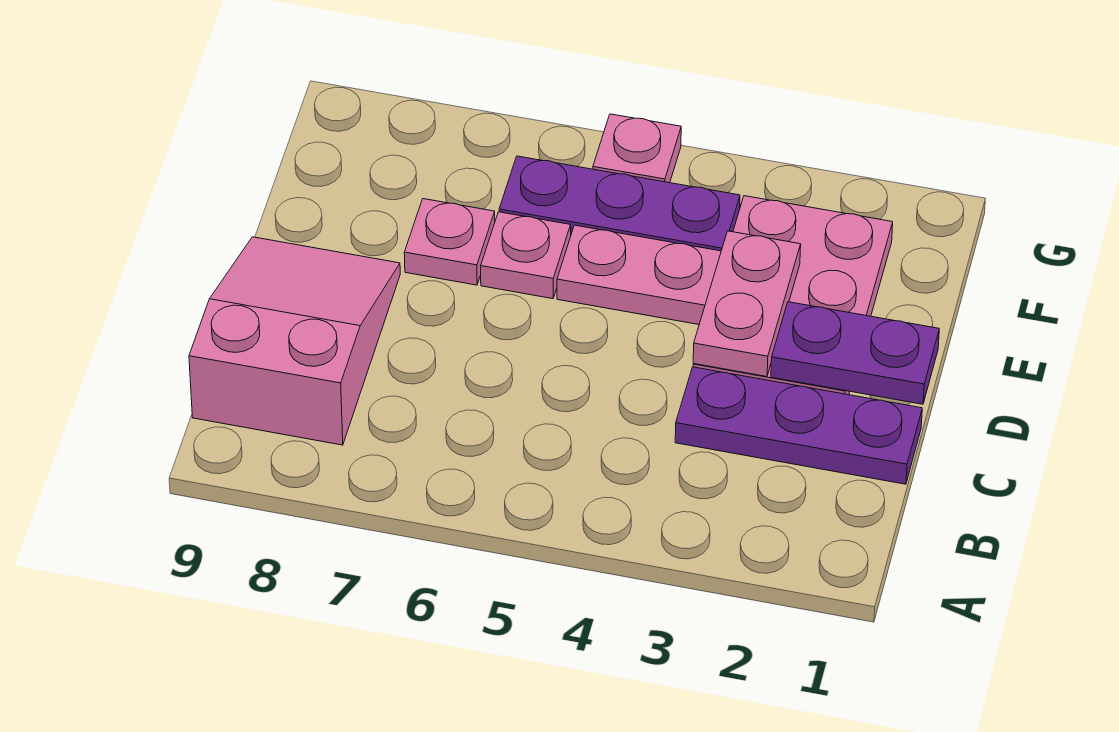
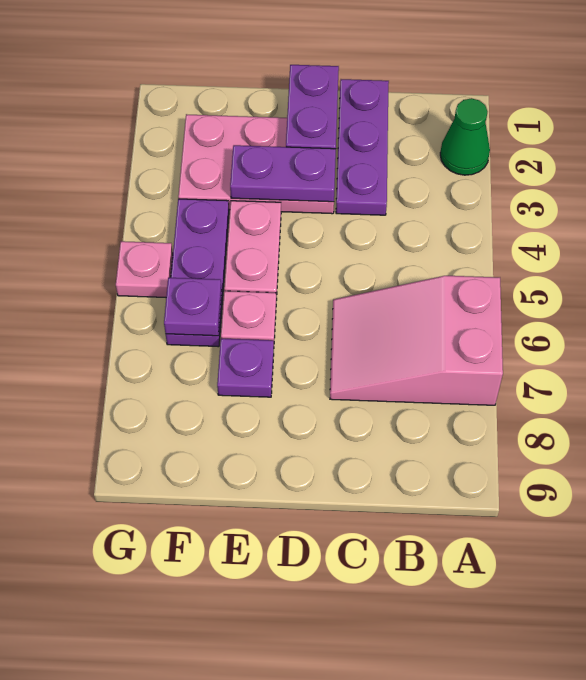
none -> green 1x1 cone [440,98,490,175]
pink 2x3 slope [189,237,400,445] -> pink 2x3 slope moved to [330,276,503,405]
pink 1x2 plate [693,231,801,377] -> purple 1x2 plate [230,145,336,202]
pink 1x1 plate [404,199,495,285] -> purple 1x1 plate [217,338,274,397]
none -> purple 1x1 plate [164,278,222,336]

